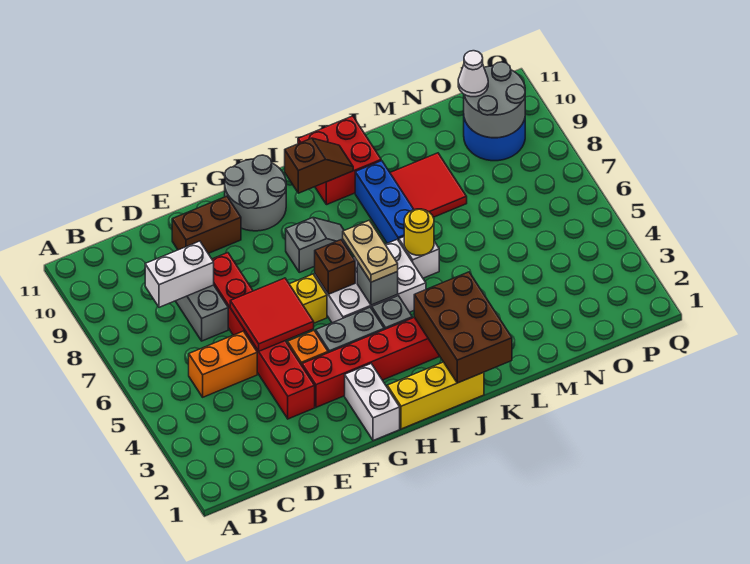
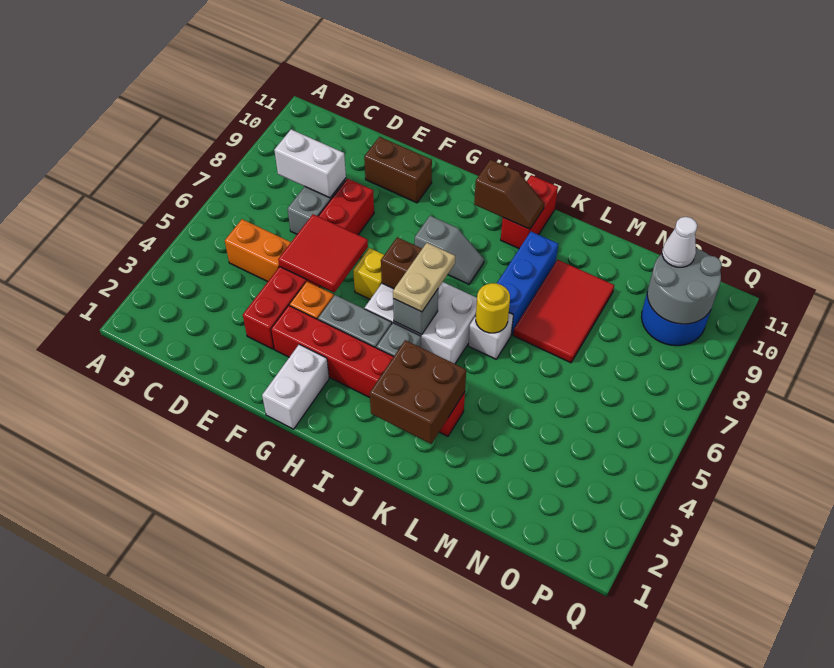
grey 2x2 round brick [225,155,286,231] -> none
yellow 1x3 brick [387,362,484,429] -> none
brown 2x3 brick [414,272,512,383] -> brown 2x2 brick [370,340,466,444]
red 2x2 brick [298,116,381,205] -> red 1x2 brick [501,175,558,248]
red 2x2 tile [390,153,467,217] -> red 2x3 tile [513,260,614,363]

